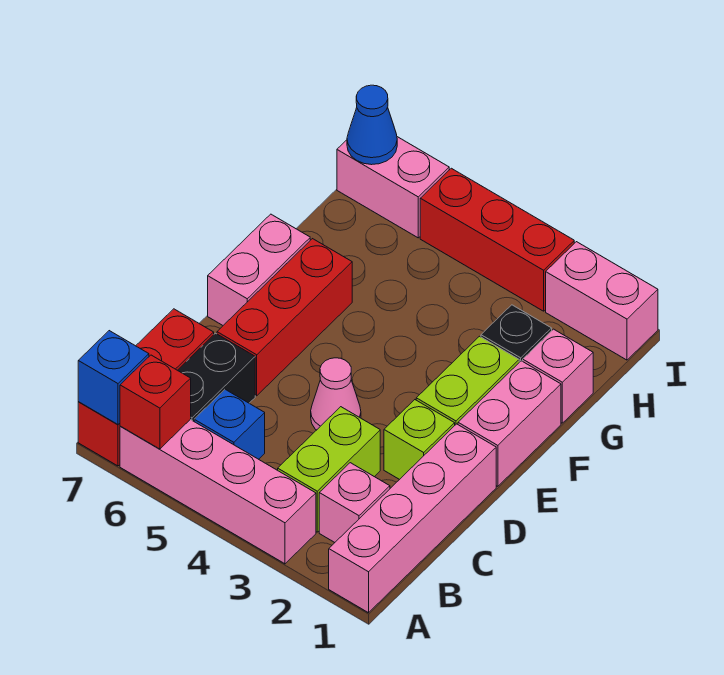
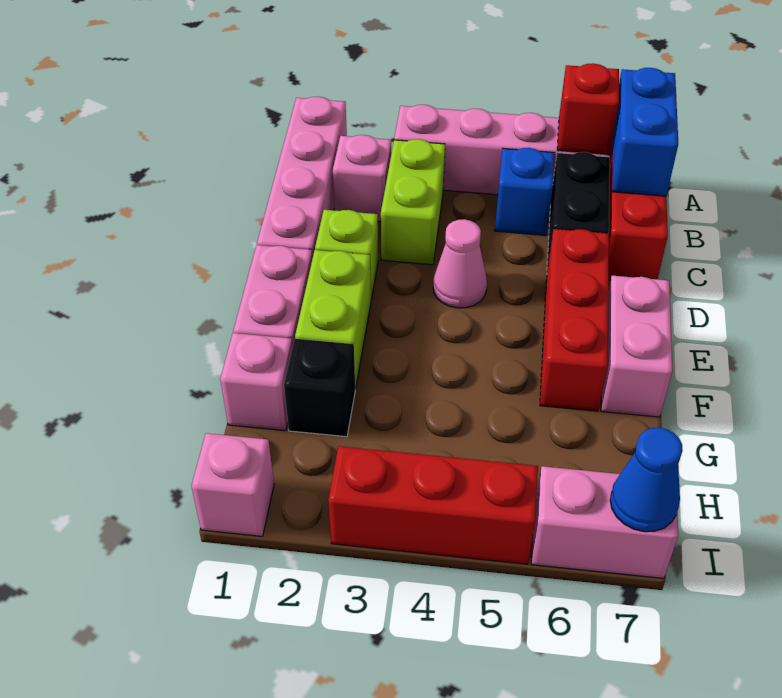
blue 1x1 brick [78,331,149,424] -> blue 1x2 brick [612,68,678,196]
pink 1x2 brick [546,242,658,360] -> pink 1x1 brick [191,433,274,537]

